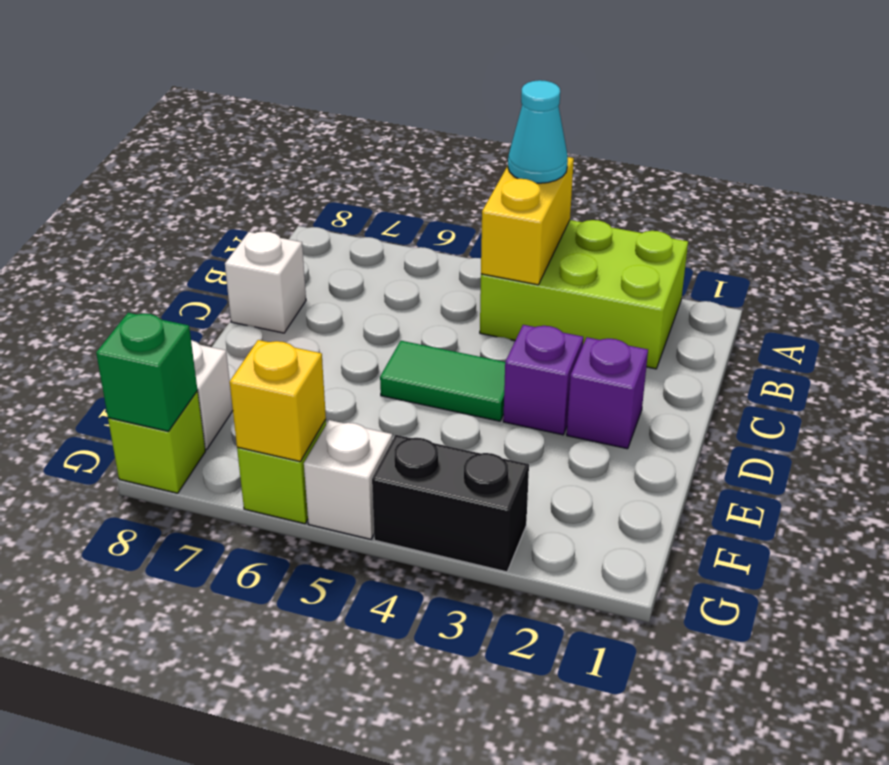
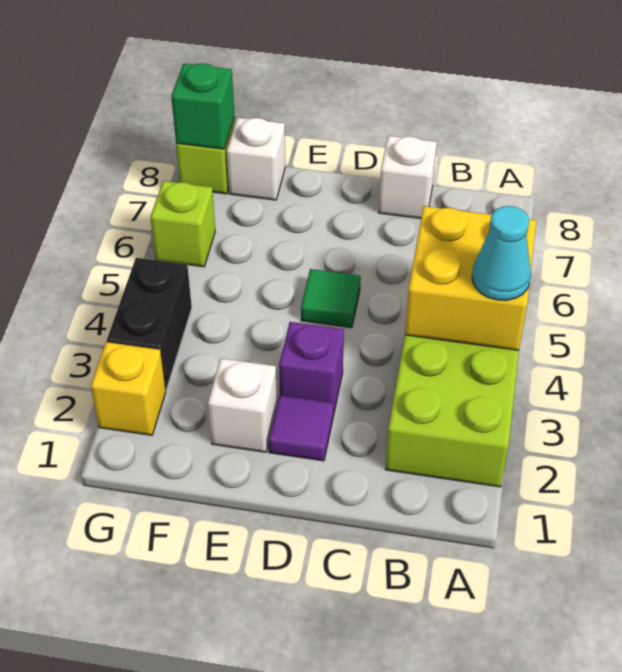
yellow 1x2 brick [481,157,574,285] -> yellow 2x2 brick [405,206,536,350]
purple 1x1 brick [567,337,648,449] -> purple 1x1 tile [269,395,334,461]
green 1x2 tile [380,341,505,421] -> green 1x1 tile [301,269,361,328]
white 1x1 brick [304,420,392,539] -> white 1x1 brick moved to [208,358,277,452]
yellow 1x1 brick [230,340,326,461] -> yellow 1x1 brick moved to [91,342,166,435]

